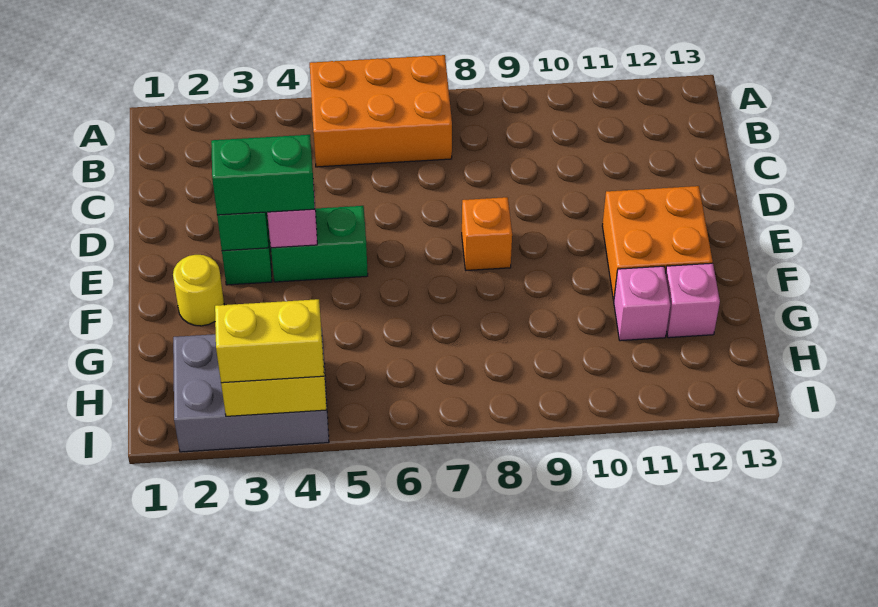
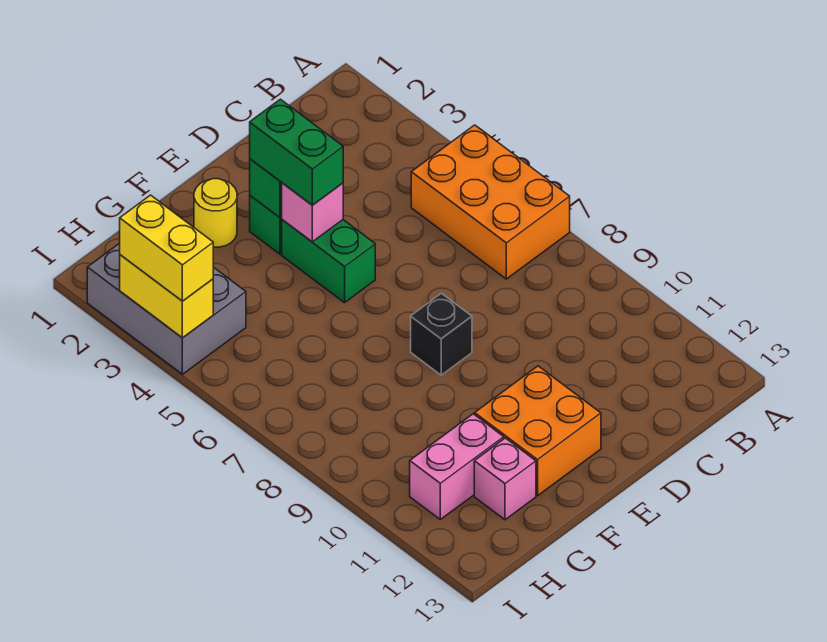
orange 1x1 brick [462,197,512,270] -> black 1x1 brick [411,293,472,375]
pink 1x1 brick [614,266,670,341] -> pink 1x2 brick [410,414,504,519]

